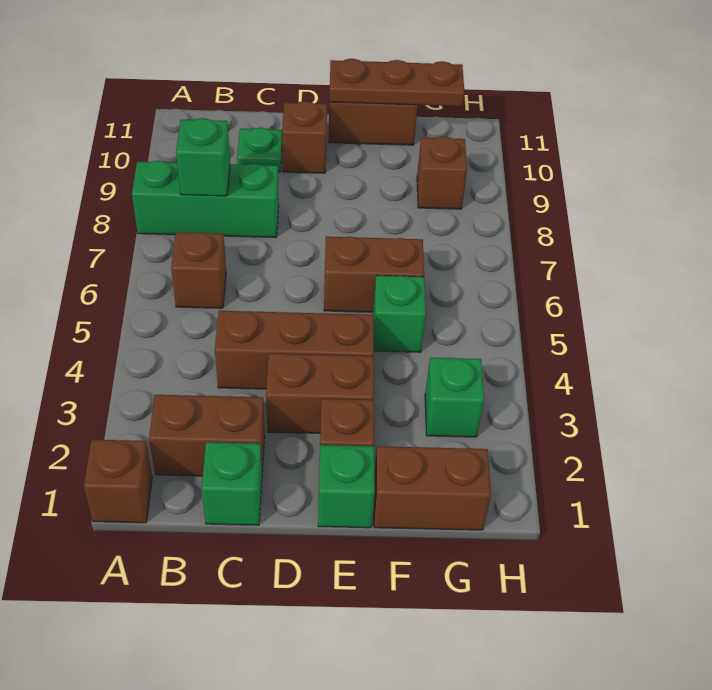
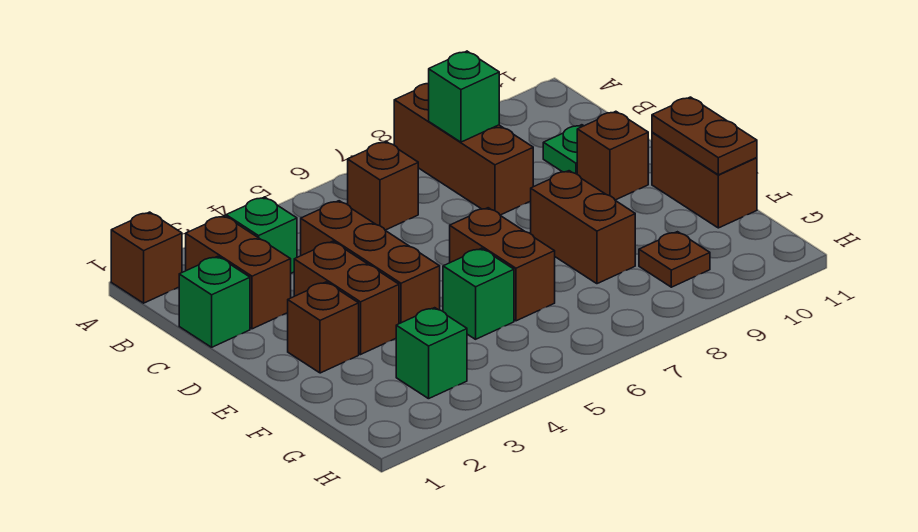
green 1x3 brick [132,161,279,238] -> brown 1x3 brick [394,84,533,215]
green 1x1 brick [318,445,375,528] -> green 1x1 brick moved to [226,197,297,273]
brown 1x3 plate [329,59,465,106] -> brown 1x2 plate [652,97,757,175]
brown 1x2 brick [374,446,491,530] -> brown 1x2 brick moved to [531,171,635,284]
brown 1x1 brick [417,137,467,209] -> brown 1x1 plate [639,232,710,287]

